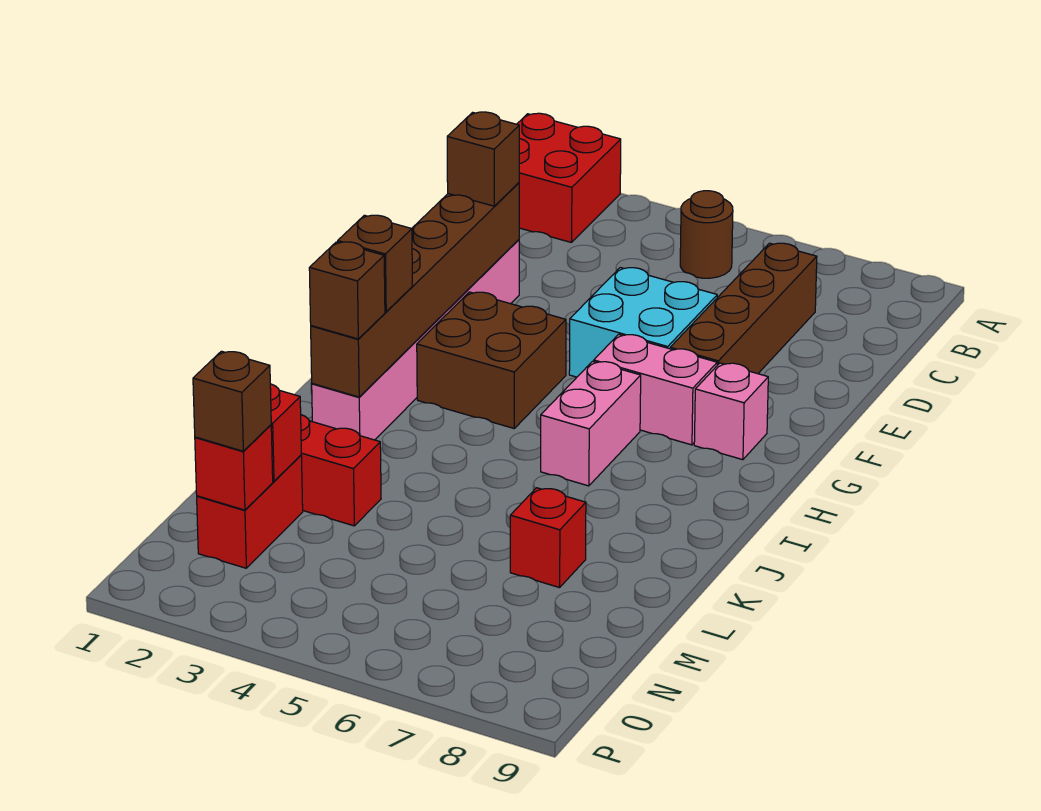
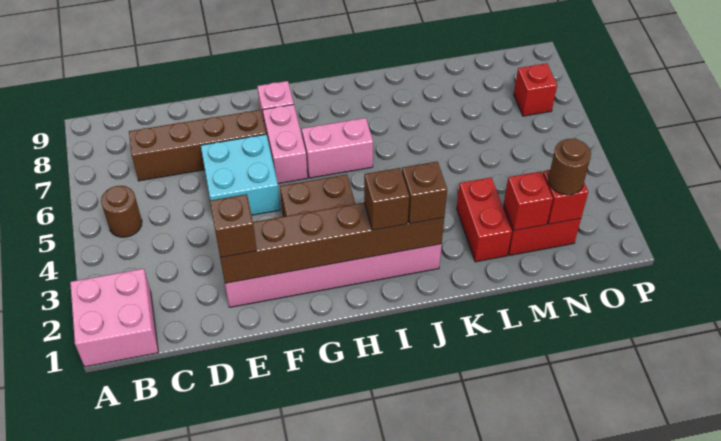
red 2x2 brick [517,113,621,243] -> pink 2x2 brick [70,269,158,367]
red 1x1 brick [510,488,586,588] -> red 1x1 brick moved to [514,63,557,116]
brown 1x1 brick [193,351,271,451] -> brown 1x1 round brick [548,139,591,195]

